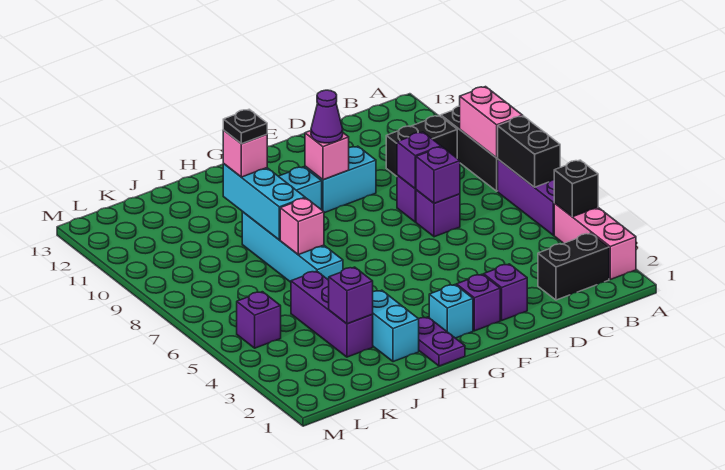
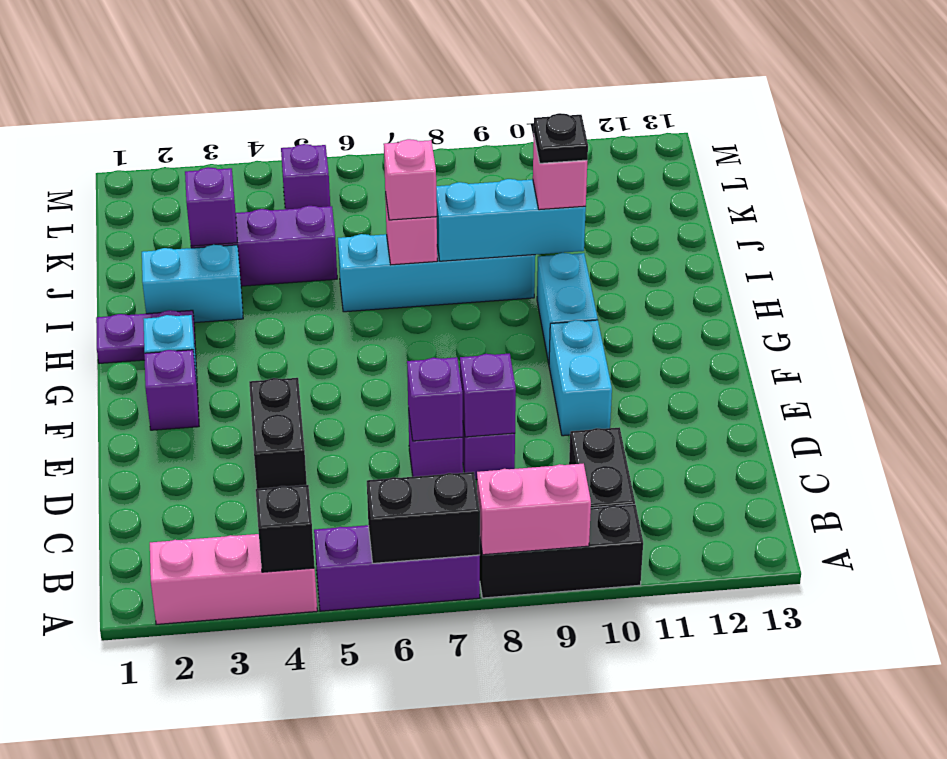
black 1x2 brick [538,233,609,300] -> black 1x2 brick moved to [249,378,307,489]
purple 1x1 brick [484,264,527,320] -> none
pink 1x1 brick [305,131,349,180] -> pink 1x1 brick moved to [384,139,437,220]
purple 1x1 cone [311,90,343,143] -> none

